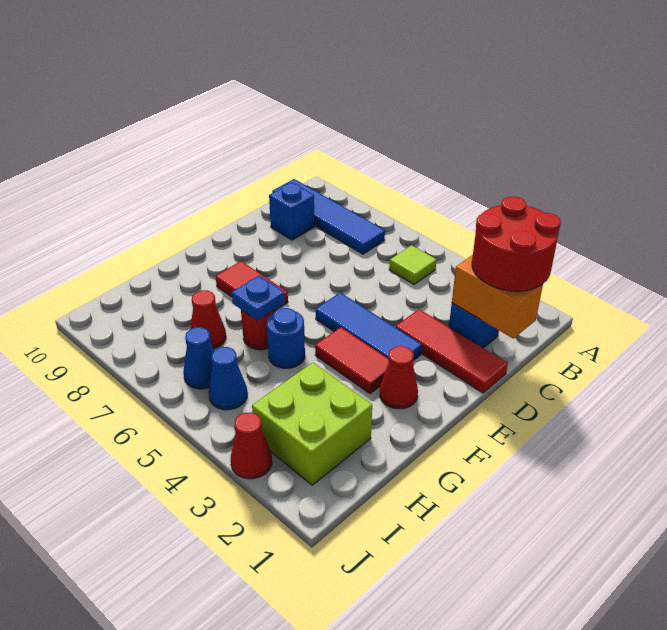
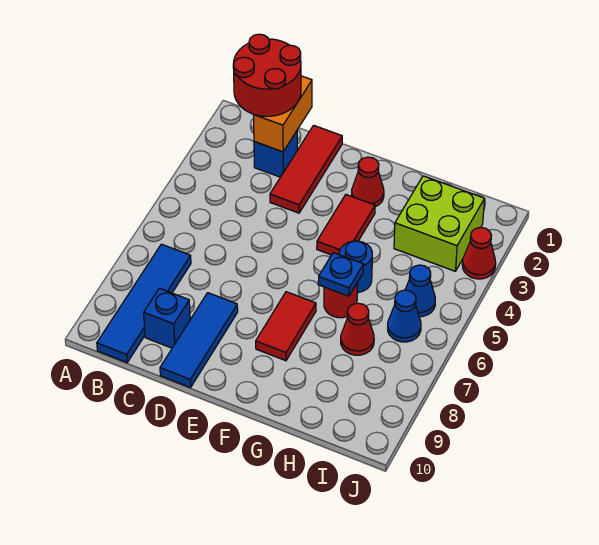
lime 1x1 tile [389,245,437,284] -> none
blue 1x3 tile [316,292,422,361] -> blue 1x3 tile moved to [160,293,238,388]

